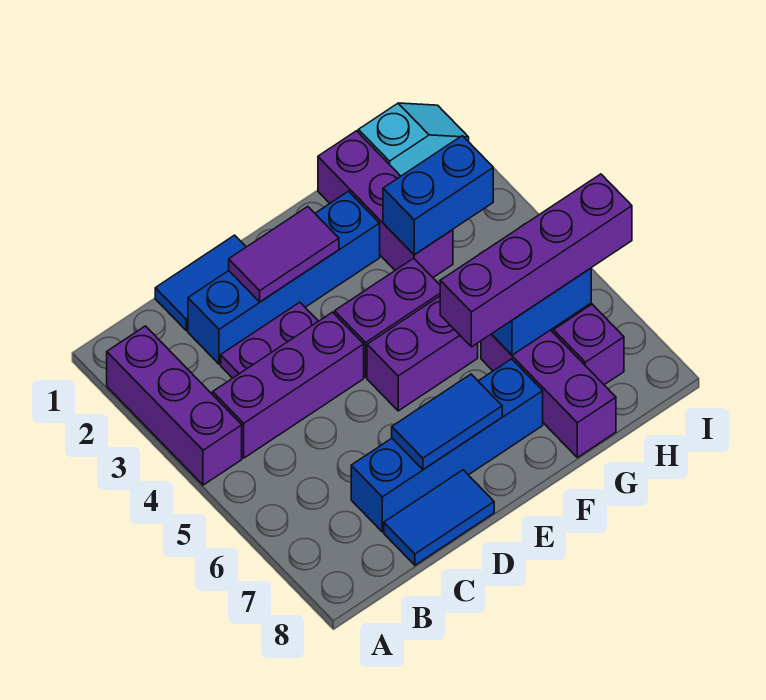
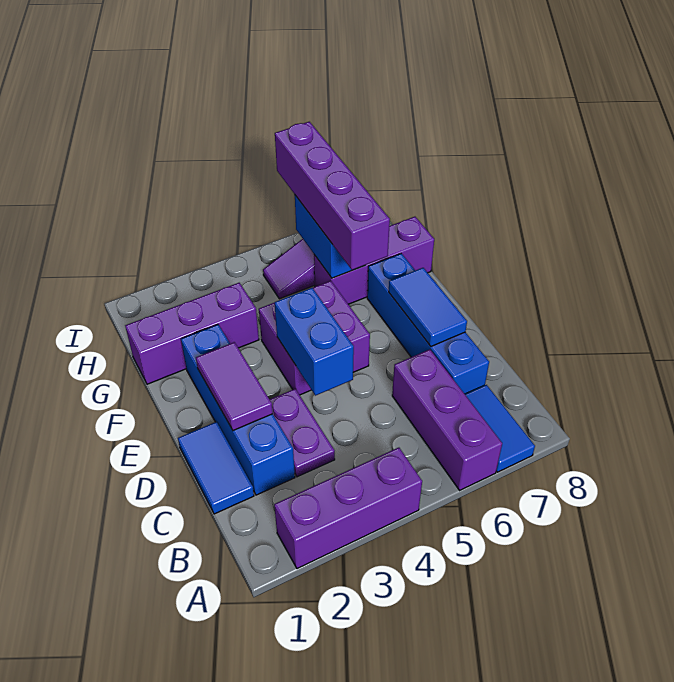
purple 1x3 brick [213,312,364,458] -> purple 1x3 brick moved to [392,350,502,490]
blue 1x2 tile [384,470,494,565] -> blue 1x2 tile moved to [465,385,535,472]
blue 1x2 brick [383,136,493,255] -> blue 1x2 brick moved to [275,288,354,396]
cyan 1x2 slope [358,103,469,176] -> none

